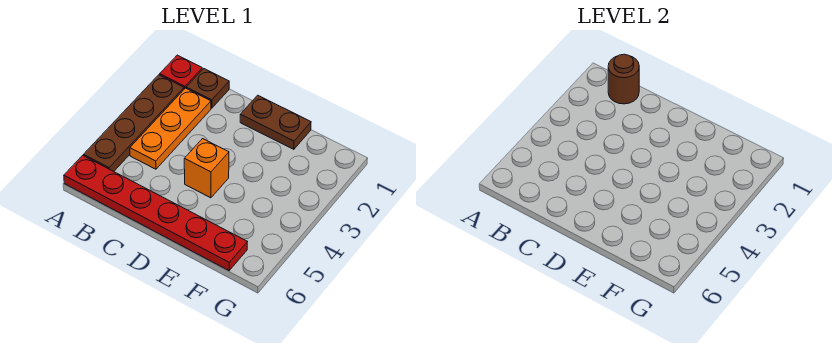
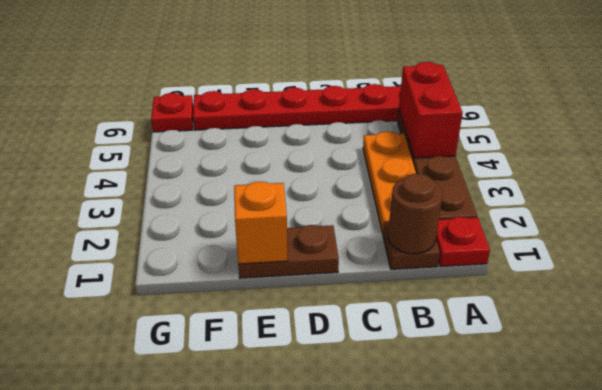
none -> red 1x2 brick [399,62,463,158]
orange 1x1 brick [184,139,229,198] -> orange 1x1 brick moved to [234,182,288,264]
none -> red 1x1 plate [151,93,193,132]

